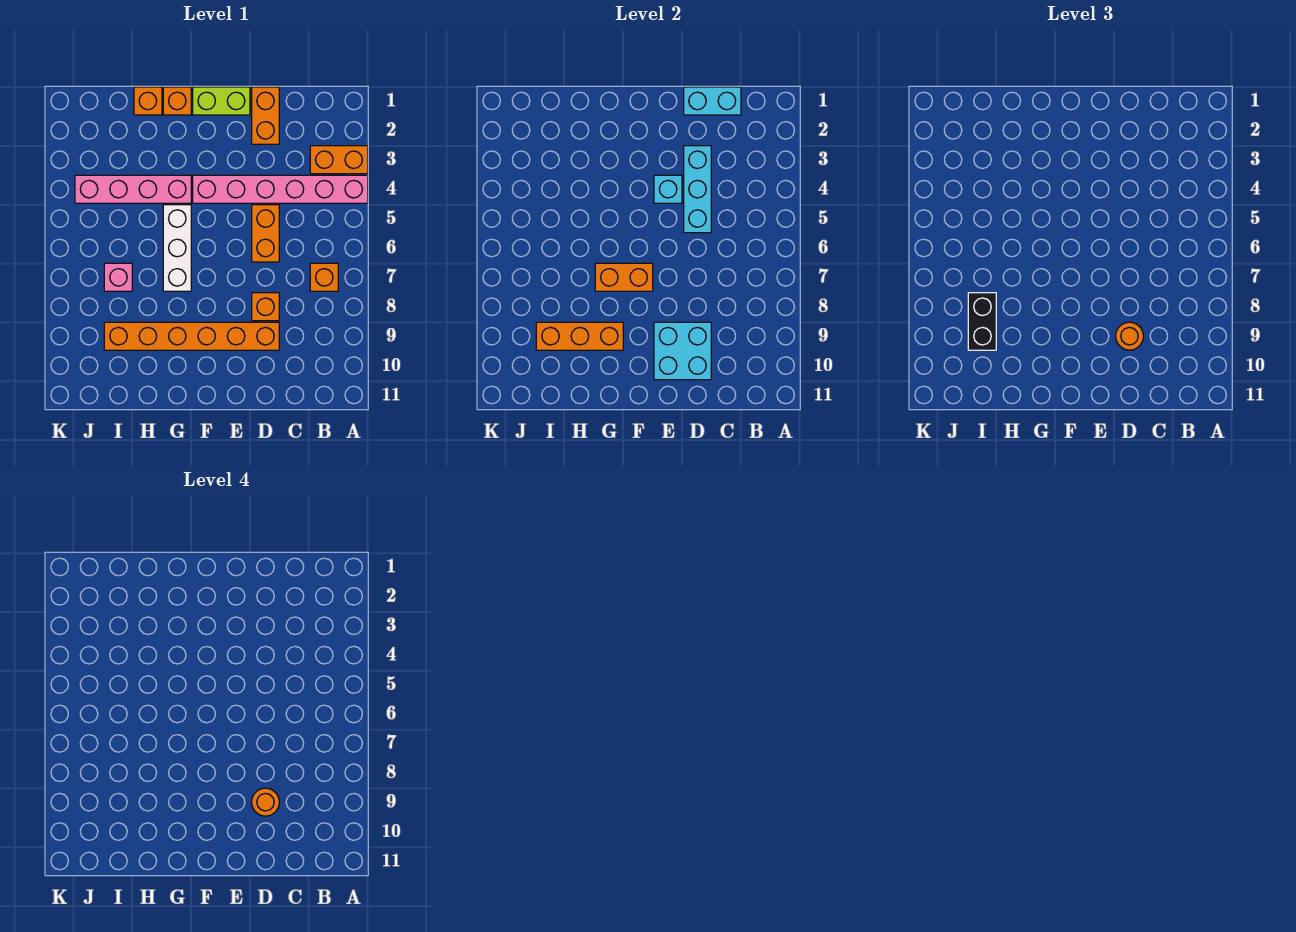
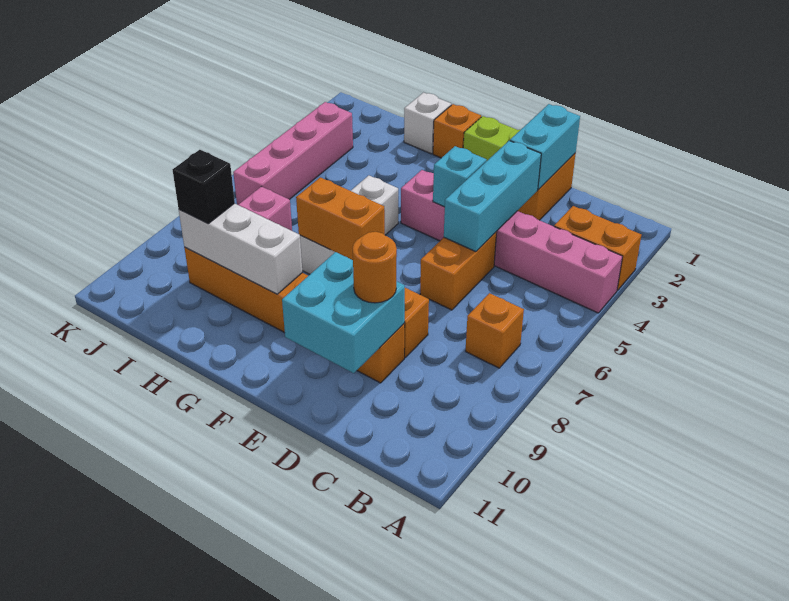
cyan 1x2 brick [684,87,741,115] -> cyan 1x2 brick turned to [510,104,580,190]
orange 1x1 round brick [252,788,279,816] -> none
pink 1x4 brick [75,175,191,203] -> pink 1x4 brick turned to [233,102,353,205]
orange 1x3 brick [536,322,623,350] -> white 1x3 brick [179,203,302,294]
orange 1x1 brick [134,87,162,115] -> white 1x1 brick [404,92,451,154]
black 1x2 brick [968,293,996,350] -> black 1x1 brick [173,150,235,224]

